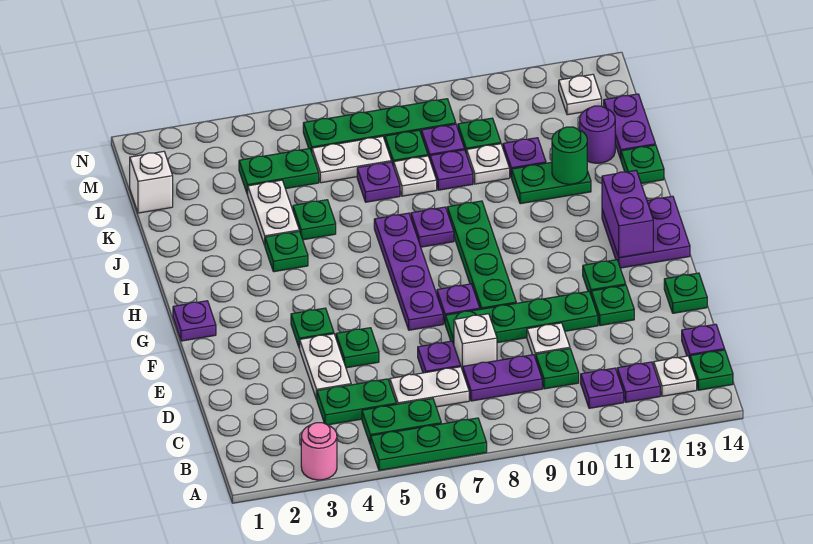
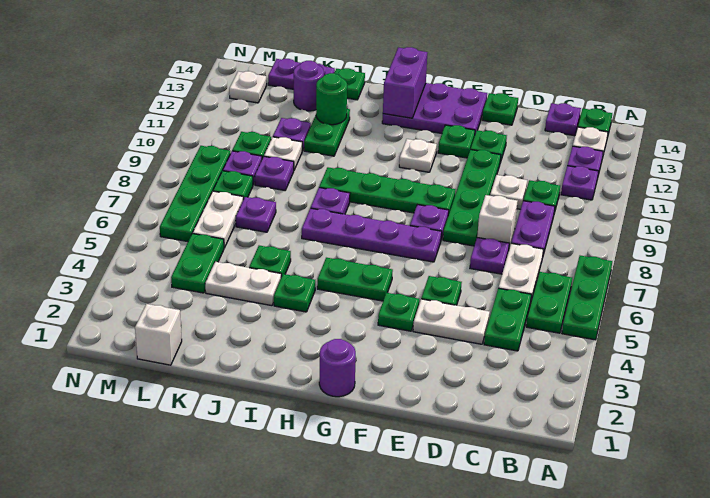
pink 1x1 round brick [301,423,337,480] -> none
purple 1x1 plate [173,301,216,341] -> purple 1x1 round brick [319,339,356,397]
none -> green 1x2 plate [317,258,393,301]
purple 2x2 plate [602,196,690,268] -> purple 2x3 plate [382,83,487,134]
purple 1x2 brick [602,170,653,258] -> purple 1x2 brick turned to [383,47,427,118]
white 1x1 plate [394,156,437,196] -> white 1x1 plate moved to [399,139,437,172]

